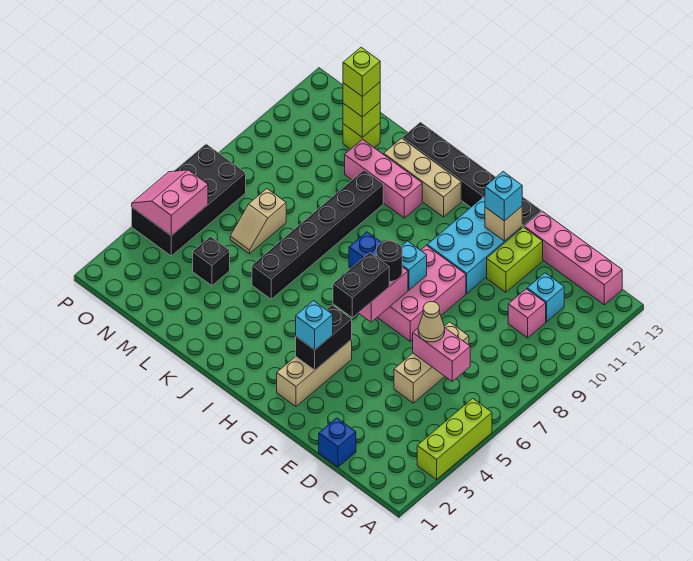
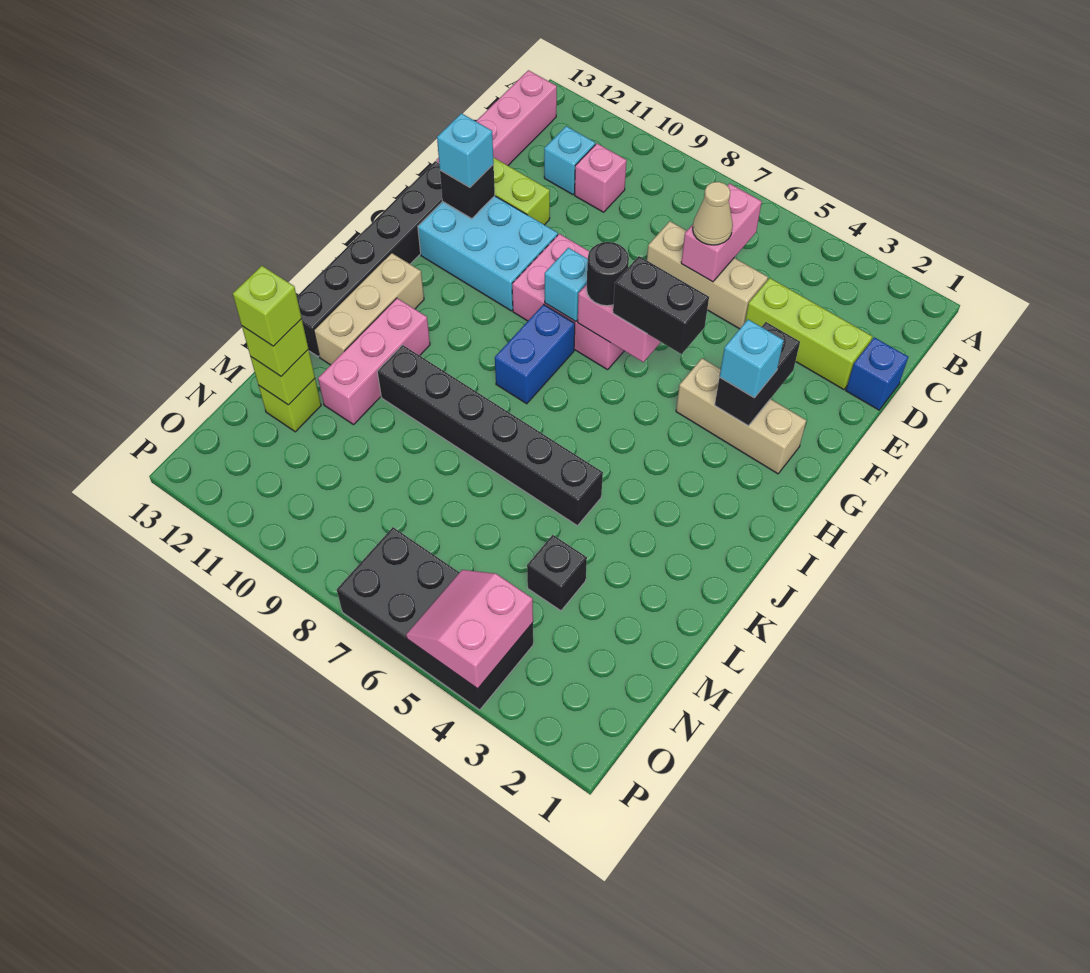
lime 1x3 brick [417,399,492,480] -> lime 1x3 brick moved to [745,278,872,390]
tan 1x1 brick [485,206,522,241] -> black 1x1 brick [440,164,495,219]
black 1x2 brick [296,305,352,370] -> black 1x2 brick turned to [715,322,800,426]
tan 1x2 slope [230,189,286,254] -> none
pink 2x2 slope [132,170,208,236] -> pink 2x2 slope turned to [406,570,533,689]

